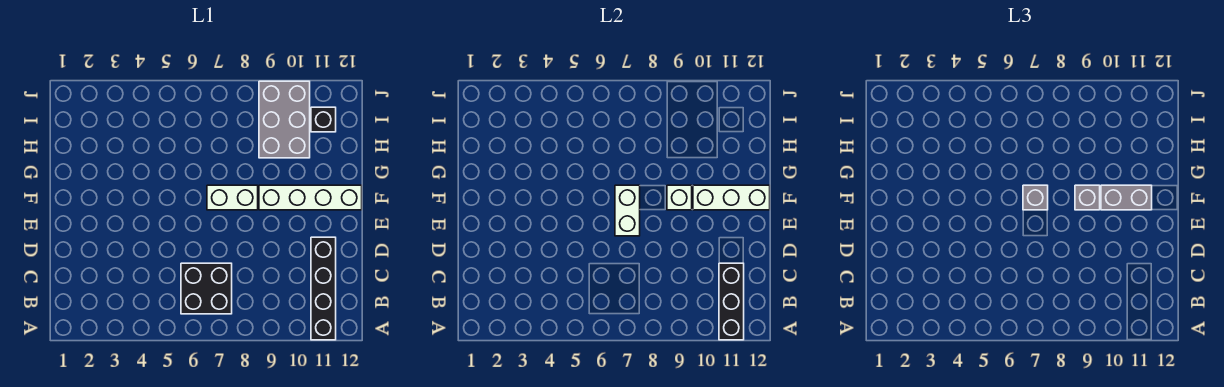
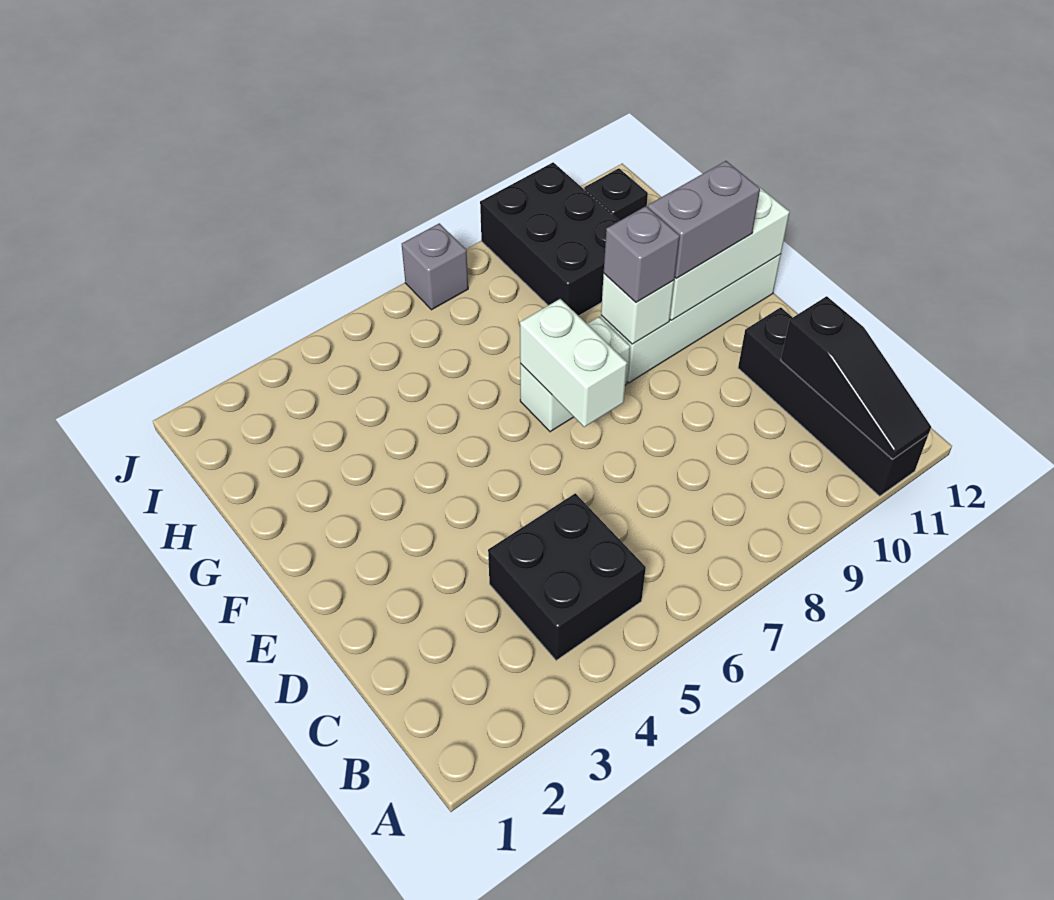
black 1x3 brick [719,263,744,340] -> black 1x3 slope [781,296,931,459]
black 2x2 brick [181,263,232,314] -> black 2x2 brick moved to [488,493,646,660]
grey 1x1 brick [1023,185,1048,210] -> grey 1x1 brick moved to [402,223,468,310]
grey 2x3 brick [259,81,310,158] -> black 2x3 brick [480,162,619,316]

